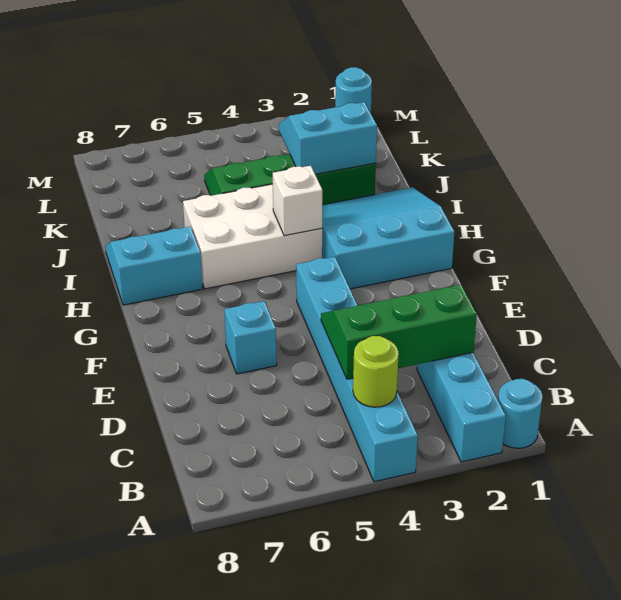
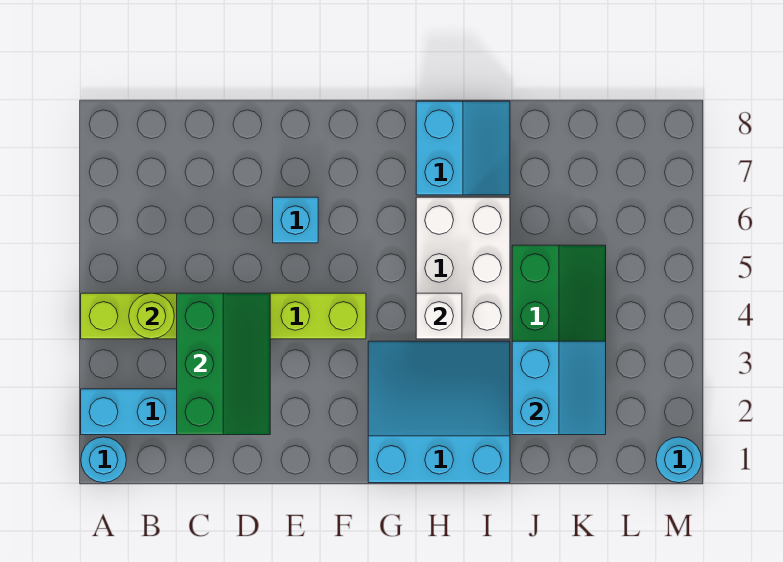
cyan 1x6 brick [296,257,418,482] -> lime 1x6 brick [81,293,366,339]
cyan 3x3 slope [322,187,454,289] -> cyan 3x3 slope turned to [368,341,510,483]

